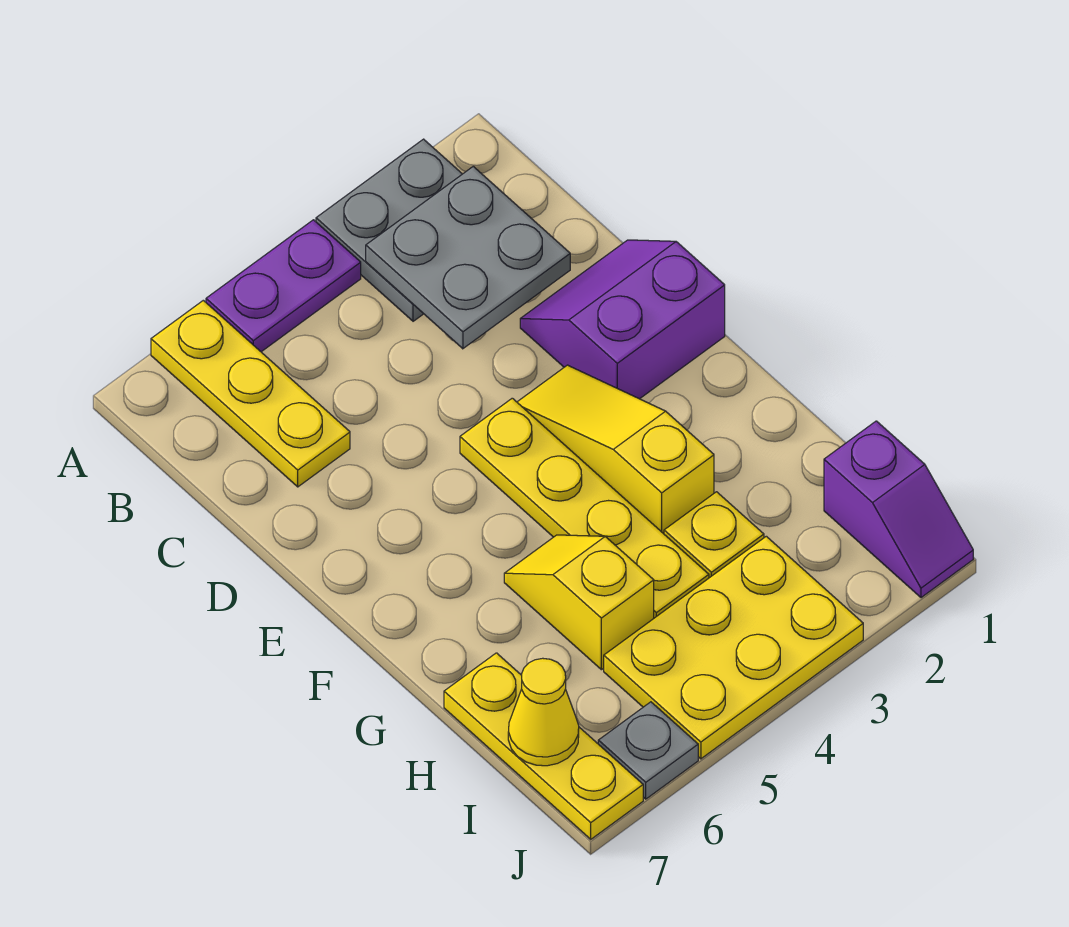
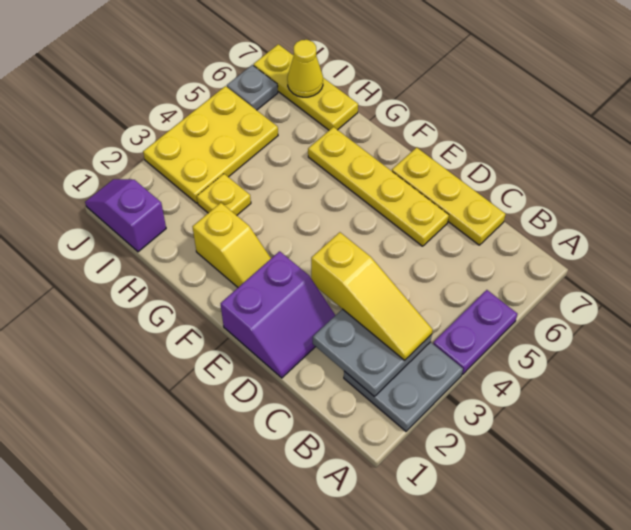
yellow 1x3 plate [151,300,350,487] -> yellow 1x3 plate moved to [392,147,506,245]
yellow 1x3 slope [517,365,714,534] -> yellow 1x3 slope moved to [311,232,433,360]
yellow 1x4 plate [460,398,709,618] -> yellow 1x4 plate moved to [308,127,449,246]
yellow 1x2 slope [504,535,654,670] -> yellow 1x2 slope moved to [193,203,271,287]

